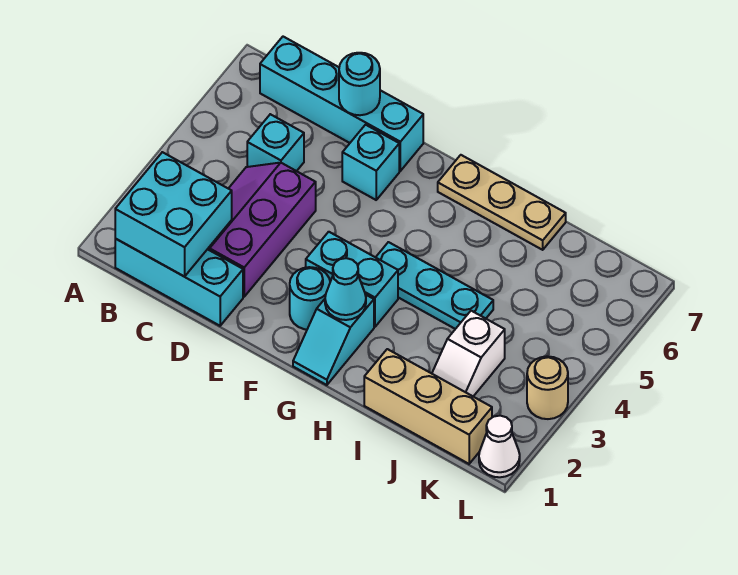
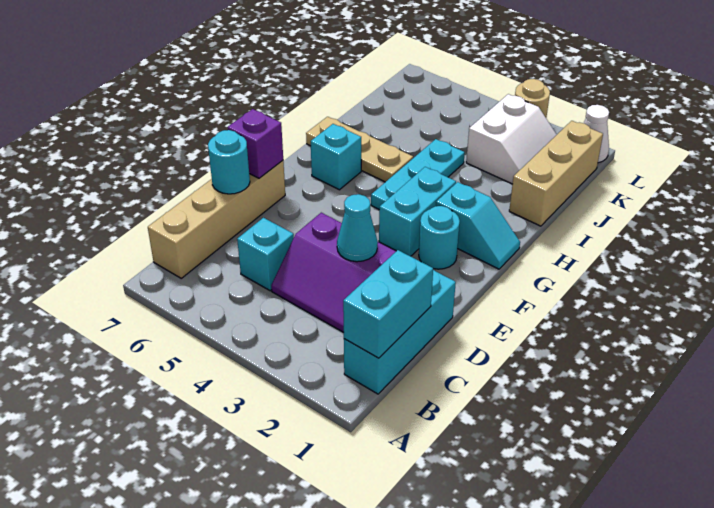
cyan 2x2 brick [115,152,232,276] -> cyan 1x2 brick [343,250,433,358]
cyan 1x4 brick [260,37,423,171] -> tan 1x4 brick [148,161,285,278]
cyan 1x1 brick [342,125,399,200] -> cyan 1x1 brick moved to [311,124,361,190]
none -> purple 1x1 brick [227,109,283,178]
cyan 1x1 cone [325,258,366,320] -> cyan 1x1 cone moved to [337,194,378,262]
tan 1x3 plate [438,155,566,250] -> tan 1x3 plate turned to [306,117,413,182]
white 1x2 slope [432,311,505,396] -> white 2x2 slope [466,94,557,184]

